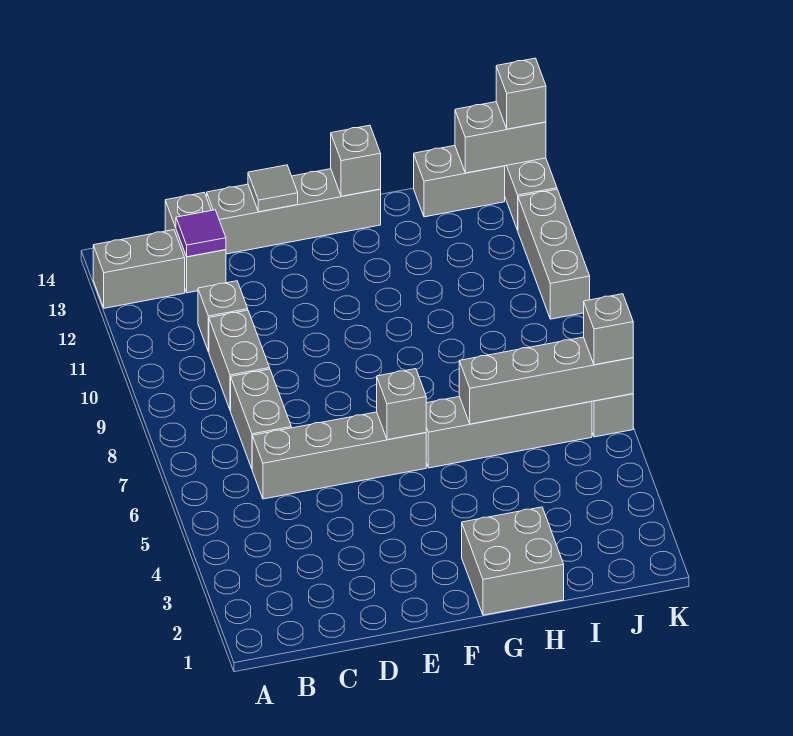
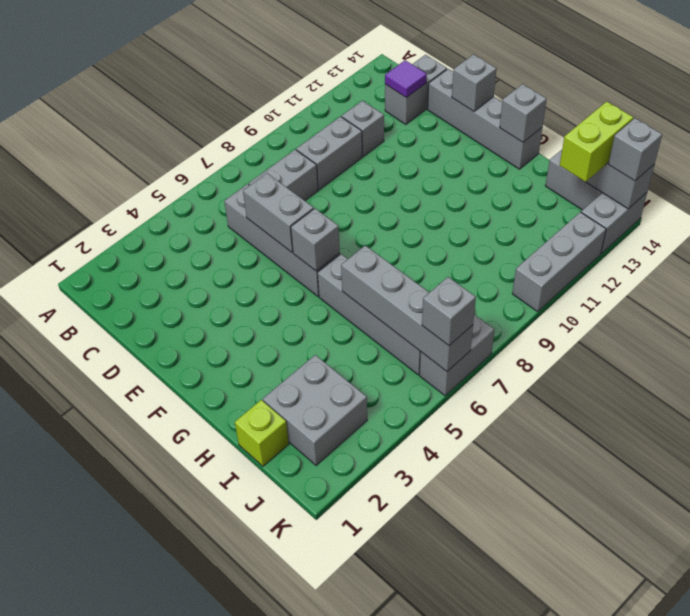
grey 1x2 brick [93,230,185,308] -> grey 1x2 brick moved to [243,173,314,252]
grey 1x1 tile [248,165,298,212] -> grey 1x1 brick [452,54,497,111]
grey 2x2 brick [462,507,564,615] -> grey 2x2 brick moved to [263,355,367,466]
none -> lime 1x1 brick [235,400,289,466]
none -> lime 1x2 brick [560,102,633,182]

